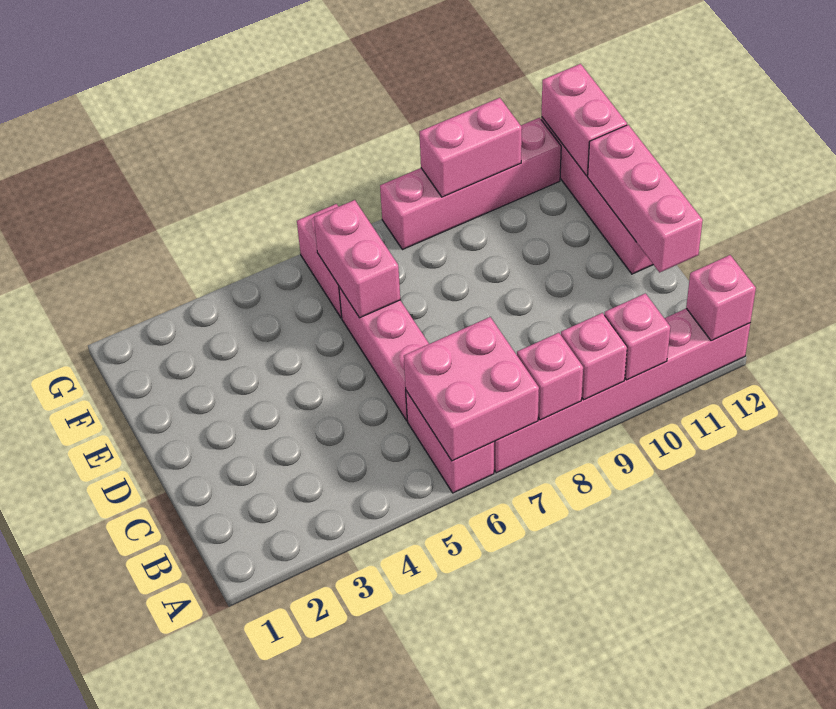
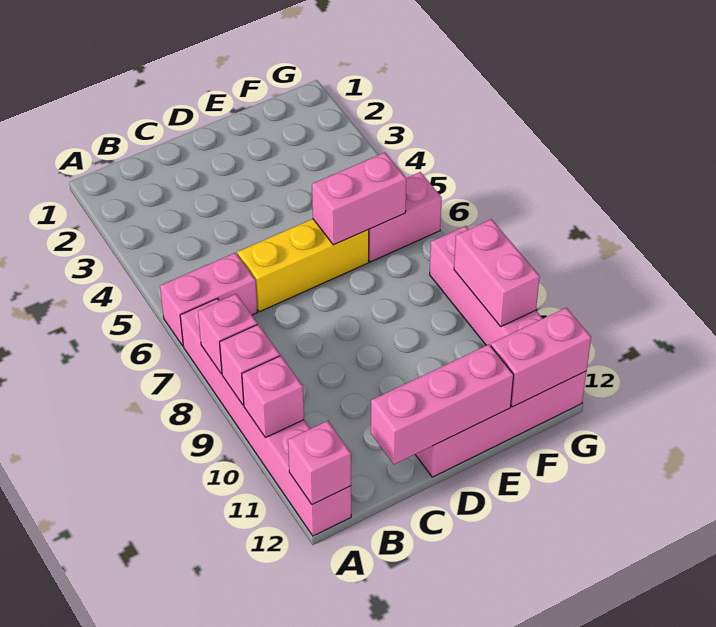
pink 2x2 brick [404,317,539,461] -> none
pink 1x3 brick [339,287,429,421] -> yellow 1x3 brick [237,219,369,312]

